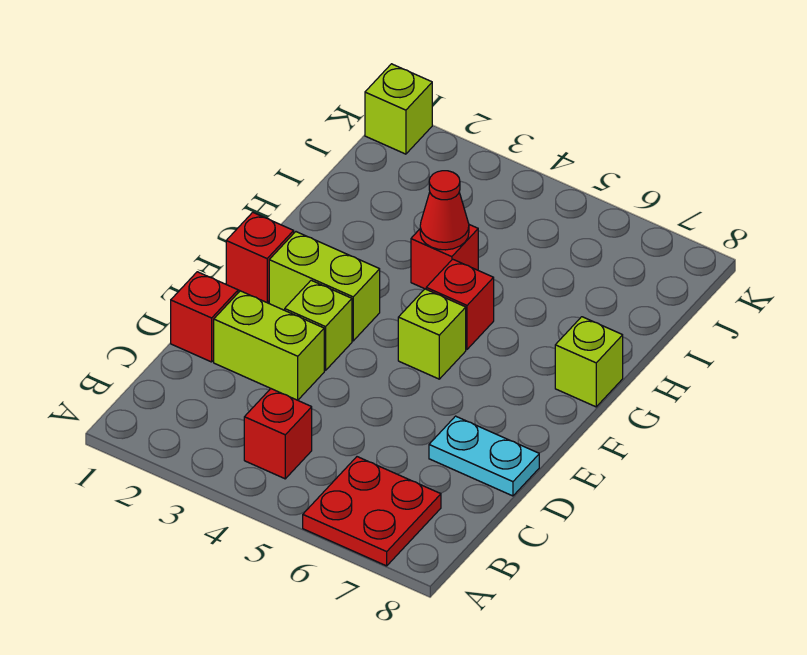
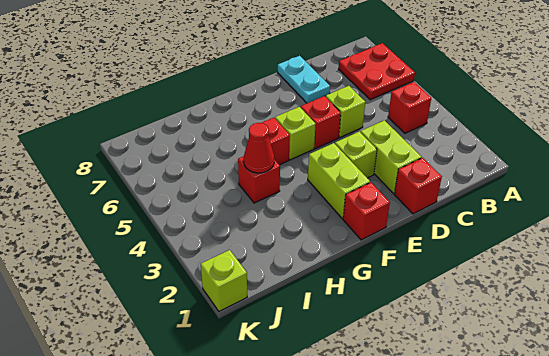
none -> red 1x1 brick [301,96,341,148]
lime 1x1 brick [555,317,623,407] -> lime 1x1 brick moved to [326,86,365,137]

